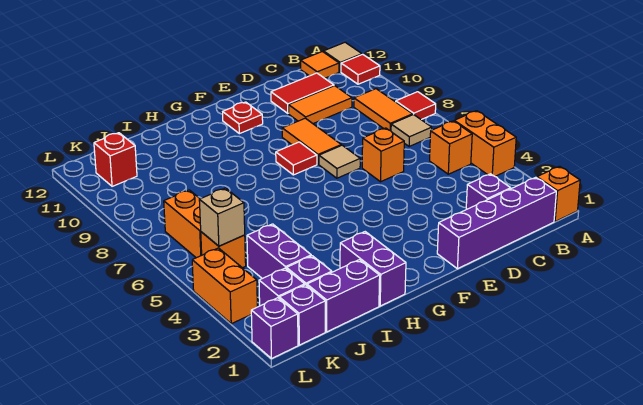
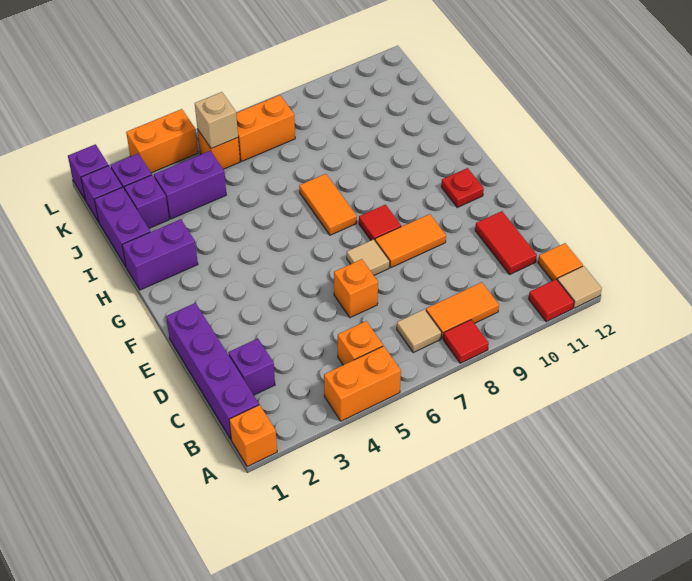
orange 1x2 tile [289,86,352,124] -> orange 1x2 tile moved to [299,174,357,235]
red 1x1 brick [94,133,137,186] -> none

